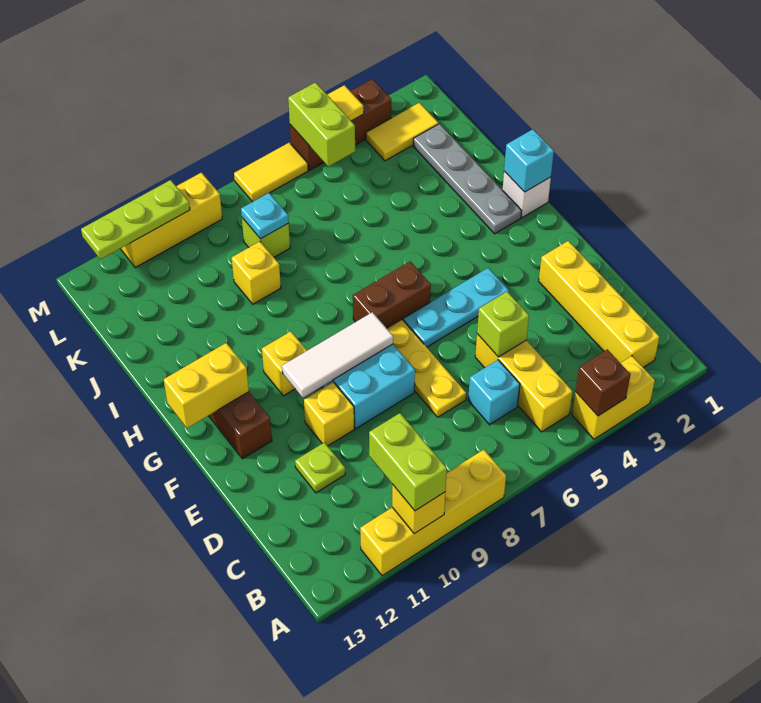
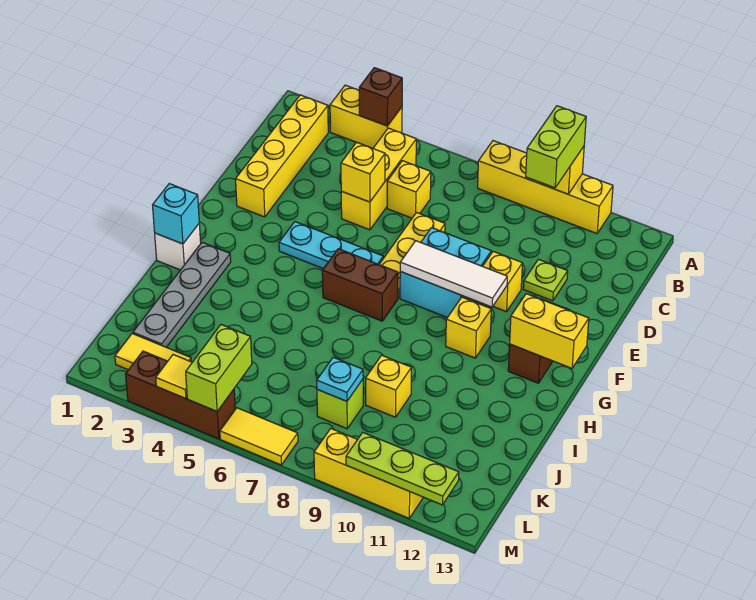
cyan 1x1 brick [468,360,520,425] -> yellow 1x1 brick [387,161,431,218]
lime 1x1 brick [477,292,529,357] -> yellow 1x1 brick [341,142,385,202]

